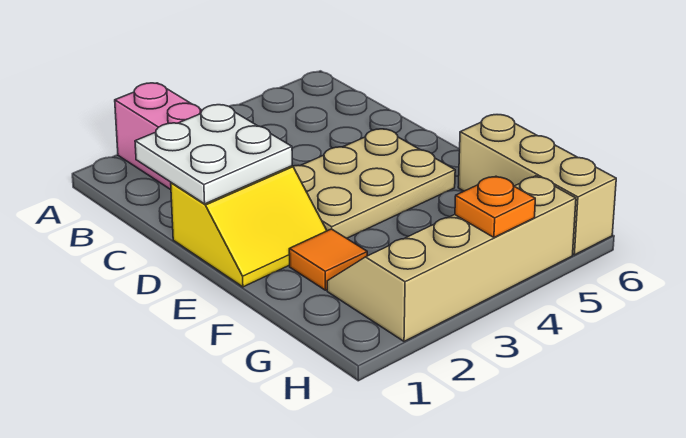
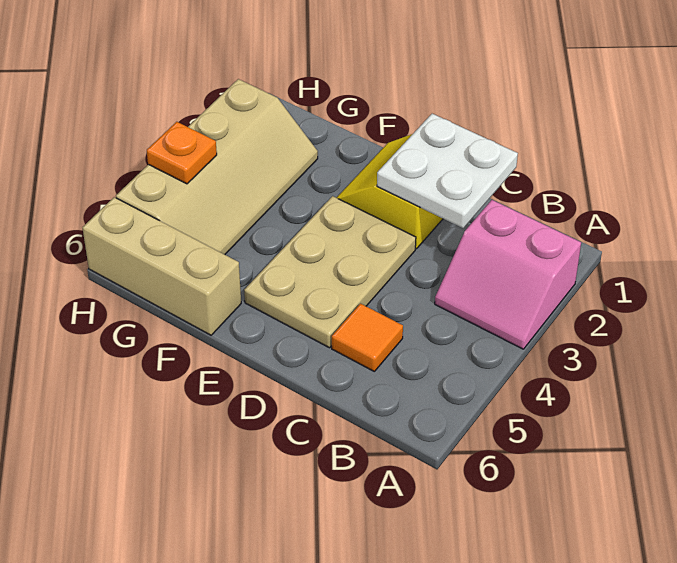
orange 1x1 tile [289,229,367,290] -> orange 1x1 tile moved to [332,304,403,371]

